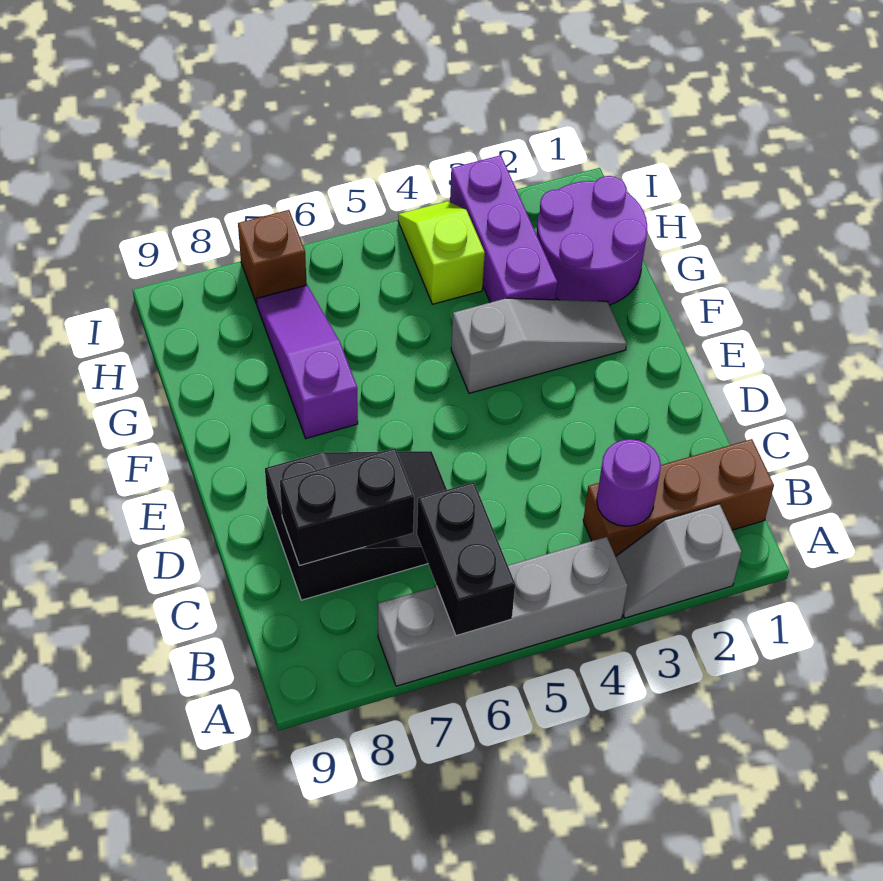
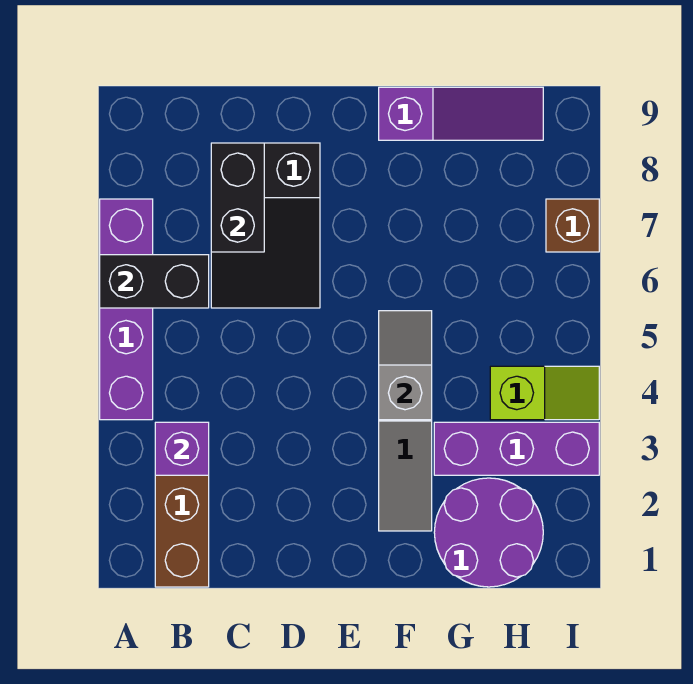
grey 1x2 slope [616,504,742,618] -> grey 1x2 slope moved to [379,311,432,420]
grey 1x4 brick [378,537,628,686] -> purple 1x4 brick [100,199,153,420]
purple 1x1 round brick [597,439,661,526] -> purple 1x1 brick [155,422,209,475]
purple 1x3 slope [256,285,358,438] -> purple 1x3 slope moved to [379,87,543,140]

